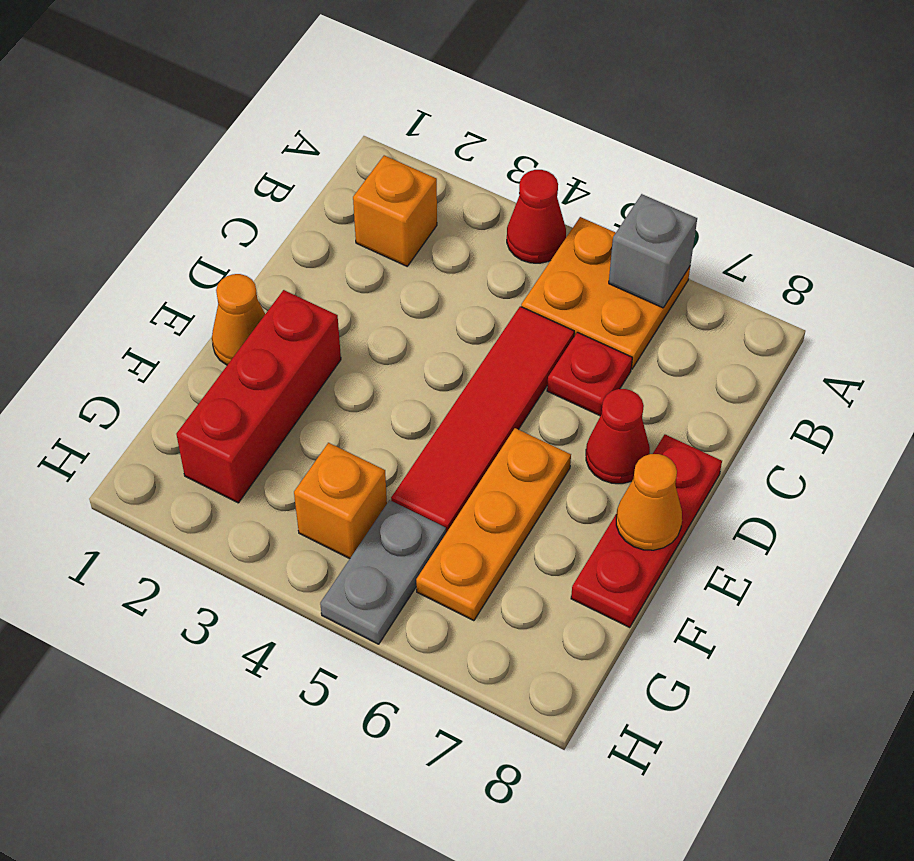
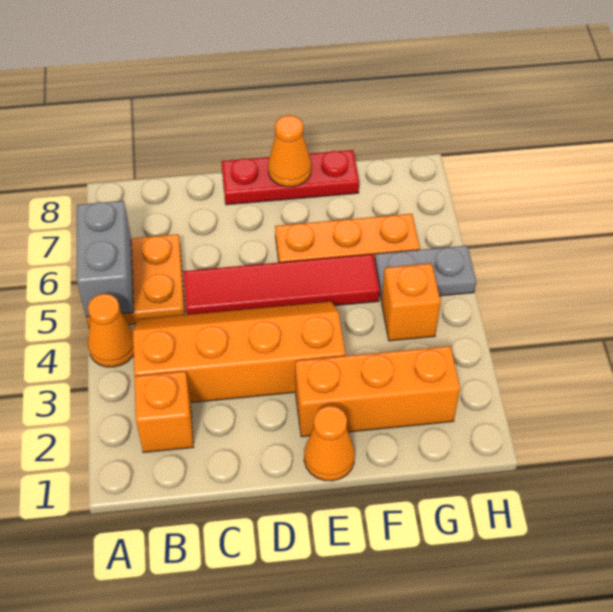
red 1x1 cone [507,170,566,263] -> orange 1x1 cone [88,294,134,367]
grey 1x1 brick [609,194,697,308] -> grey 1x2 brick [77,201,134,317]
none -> orange 2x4 slope [133,302,345,403]
red 1x1 plate [547,332,632,416] -> none
red 1x1 cone [586,389,650,484] -> none
red 1x3 brick [176,290,341,503] -> orange 1x3 brick [295,346,460,437]

